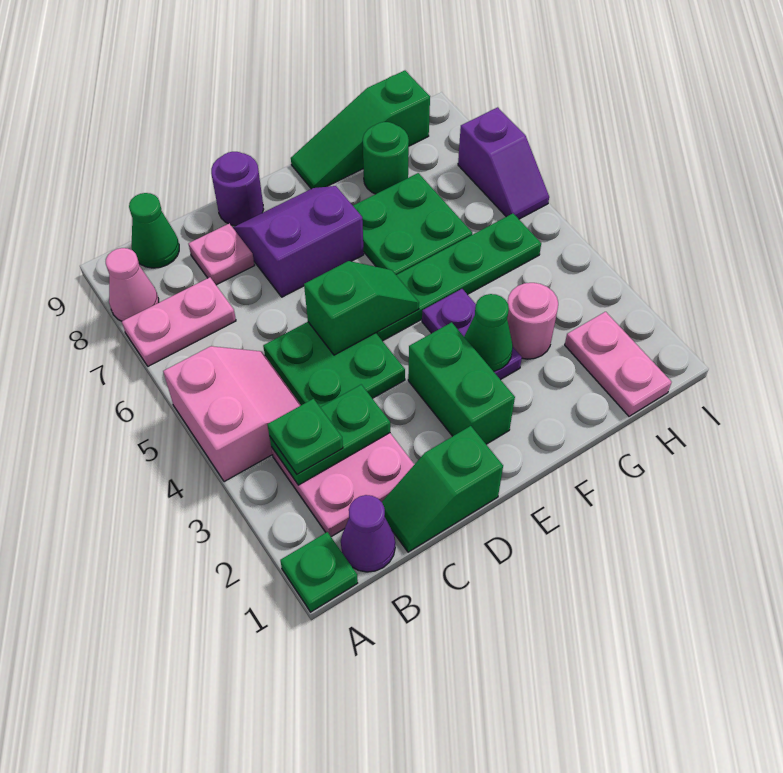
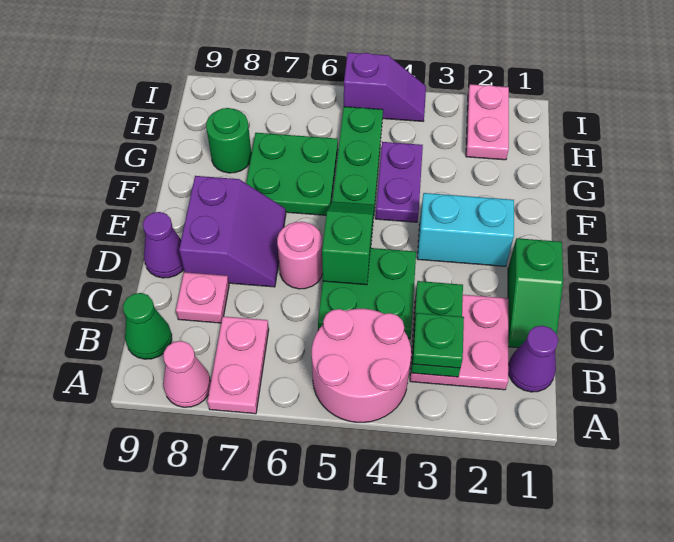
green 1x1 plate [280,532,358,612] -> none
pink 2x2 slope [163,346,301,482] -> pink 2x2 round brick [312,309,411,422]
purple 2x2 slope [233,186,364,297] -> purple 2x2 slope turned to [179,176,286,287]
purple 1x1 round brick [211,152,264,226] -> purple 1x1 cone [143,212,184,278]
green 1x2 brick [408,322,515,444] -> cyan 1x2 brick [417,193,514,266]
purple 1x2 plate [422,289,522,380] -> purple 1x2 plate turned to [376,142,423,222]
green 1x1 cone [464,294,513,371] -> none
green 1x3 slope [291,71,430,189] -> none
pink 1x1 round brick [507,283,558,359] -> pink 1x1 round brick moved to [277,222,323,289]
pink 1x2 plate [565,312,672,416] -> pink 1x2 plate turned to [466,84,509,160]
purple 1x2 slope [458,107,549,219] -> purple 1x2 slope moved to [344,53,426,121]

